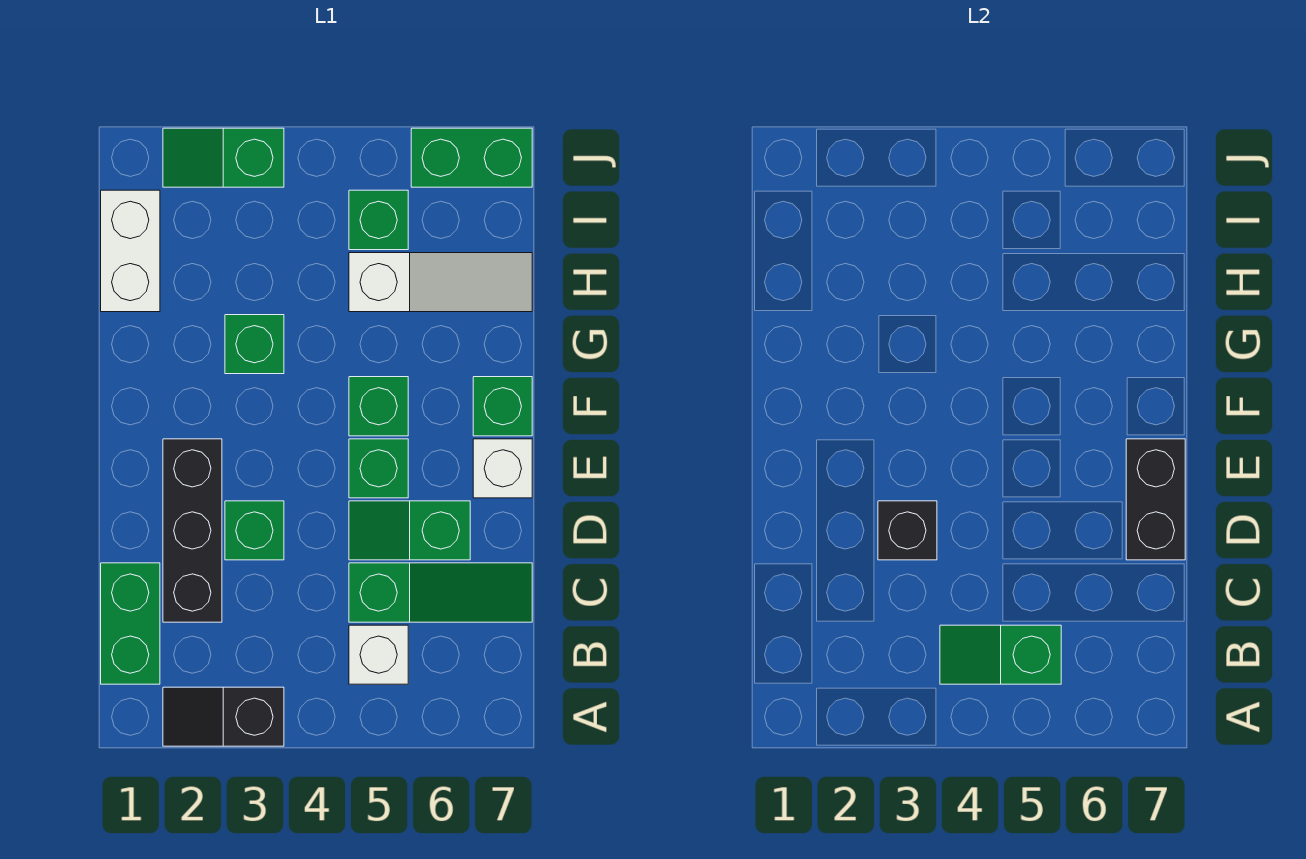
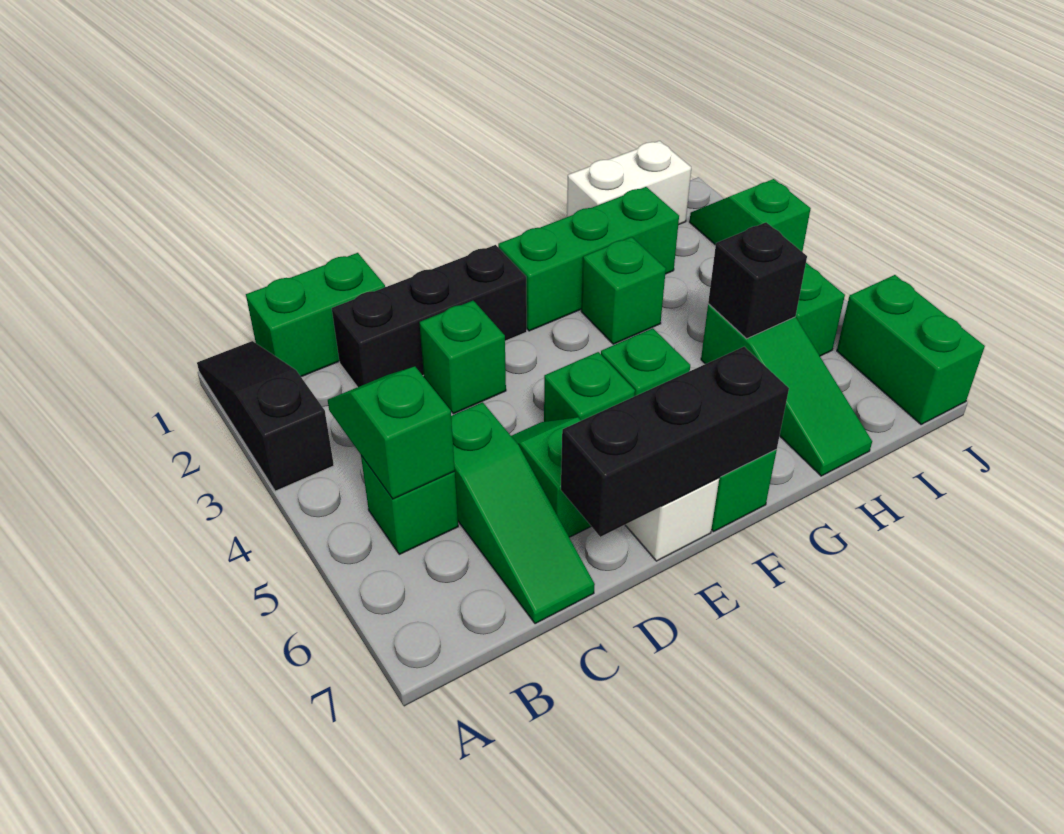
black 1x2 slope [163,687,284,746] -> black 1x3 slope [197,341,334,491]
white 1x1 brick [349,625,408,684] -> green 1x1 brick [361,456,458,554]
black 1x1 brick [878,501,937,560] -> black 1x1 brick moved to [708,222,807,339]
black 1x2 brick [1126,439,1185,560] -> black 1x3 brick [561,347,789,537]
none -> green 1x3 brick [498,187,679,331]
white 1x3 slope [349,253,532,312] -> green 1x3 slope [701,304,872,476]

